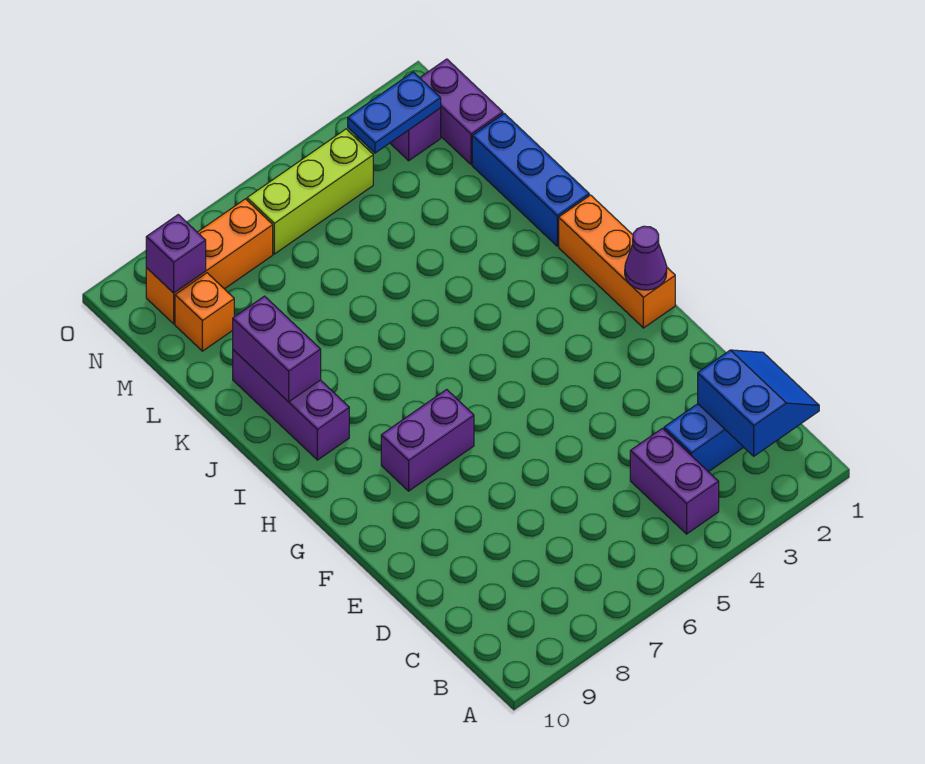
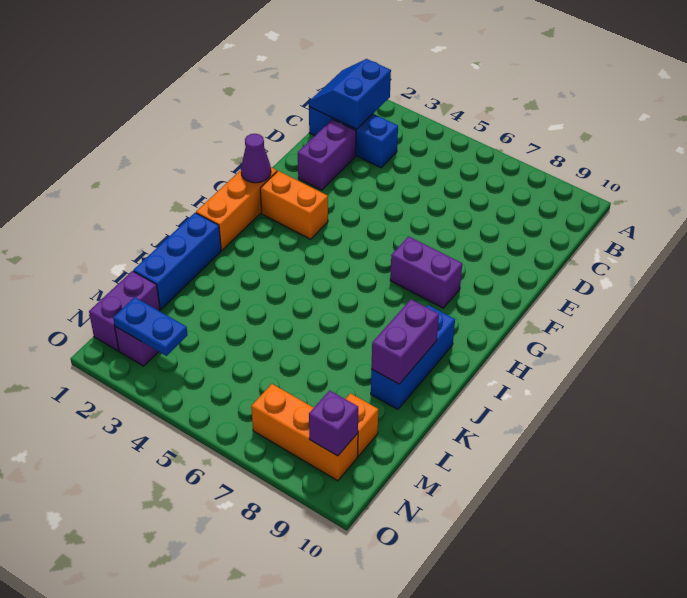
purple 1x2 brick [630,428,719,534] -> purple 1x2 brick moved to [298,119,356,190]
none -> orange 1x2 brick [260,171,328,239]
purple 1x3 brick [233,350,349,460] -> blue 1x3 brick [371,305,455,409]
lime 1x3 brick [247,129,373,254] -> none

